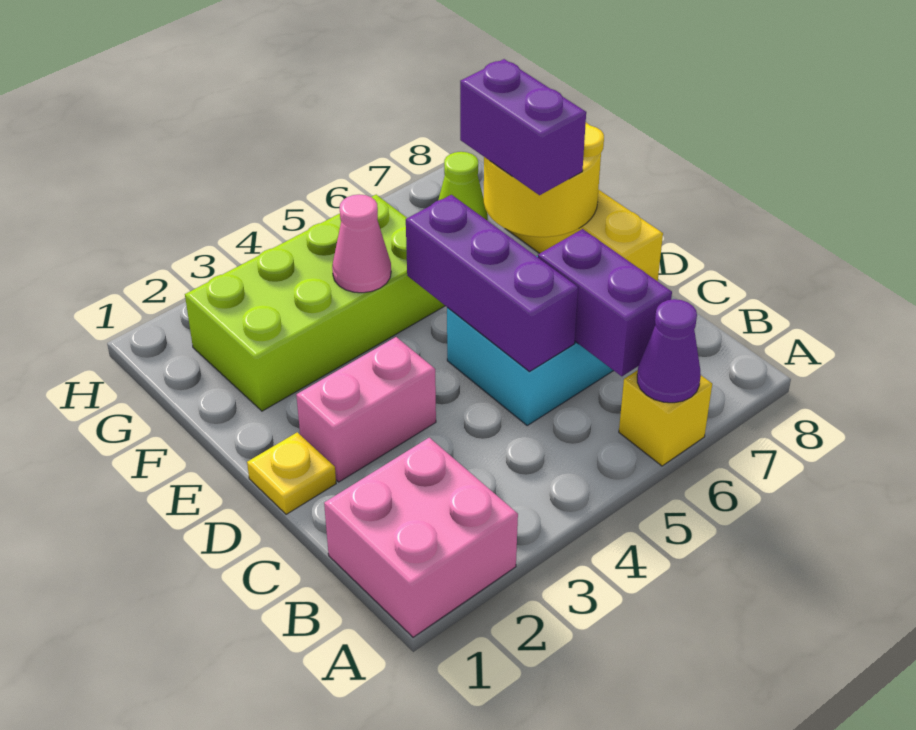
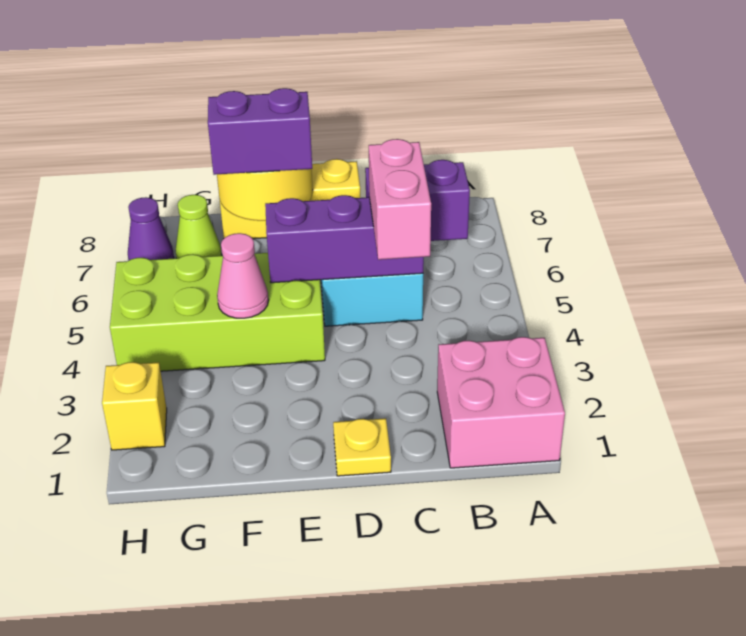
yellow 1x1 brick [619,370,712,466] -> yellow 1x1 brick moved to [102,362,167,450]
purple 1x1 cone [637,299,701,403] -> purple 1x1 cone moved to [128,197,174,260]
pink 1x2 brick [296,337,436,482] -> pink 1x2 brick moved to [369,139,431,260]
lime 2x4 brick [185,195,445,411] -> lime 2x4 brick turned to [110,253,325,371]

